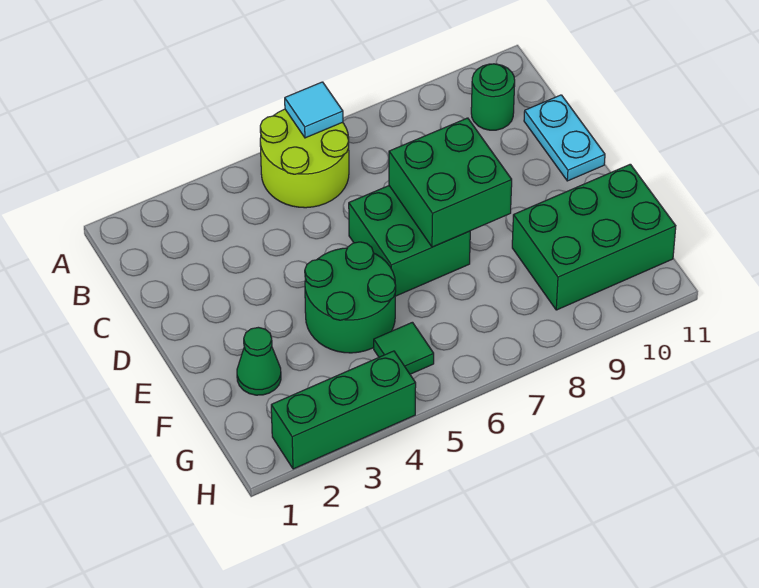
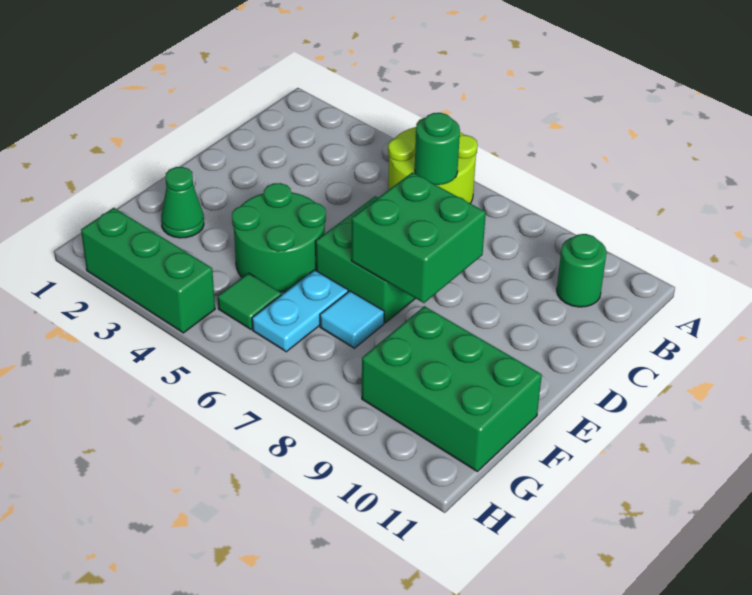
cyan 1x1 tile [285,82,343,138] -> cyan 1x1 tile moved to [320,291,384,348]
none -> green 1x1 round brick [415,113,460,185]
cyan 1x2 plate [524,95,605,181] -> cyan 1x2 plate moved to [252,270,348,352]

